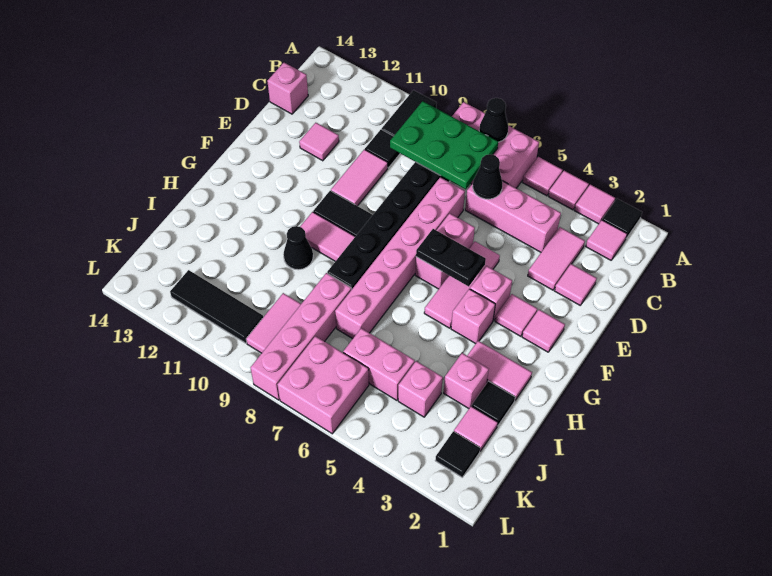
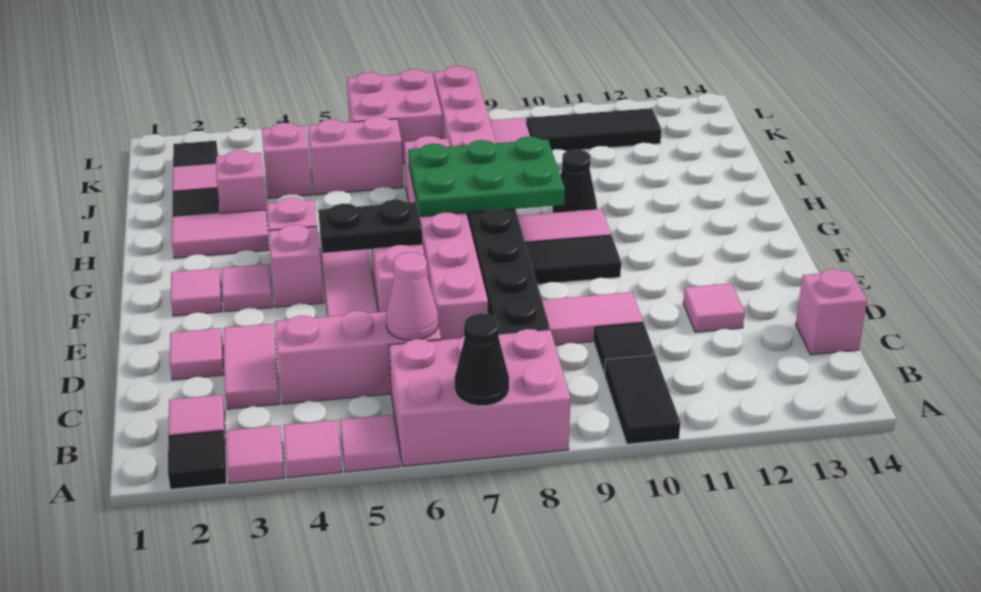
green 2x3 plate [390,101,498,189] -> green 2x3 plate moved to [408,136,565,217]
black 1x1 cone [473,154,503,199] -> pink 1x1 cone [386,252,438,340]
pink 1x2 tile [331,149,388,206] -> pink 1x2 tile turned to [542,292,643,345]

